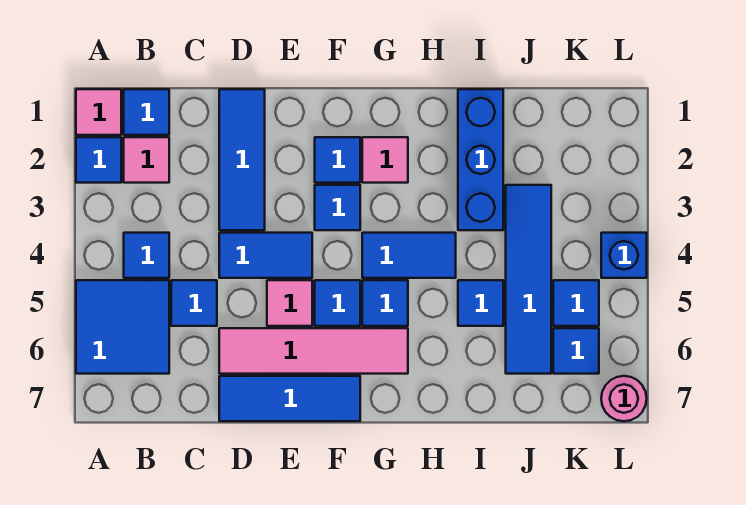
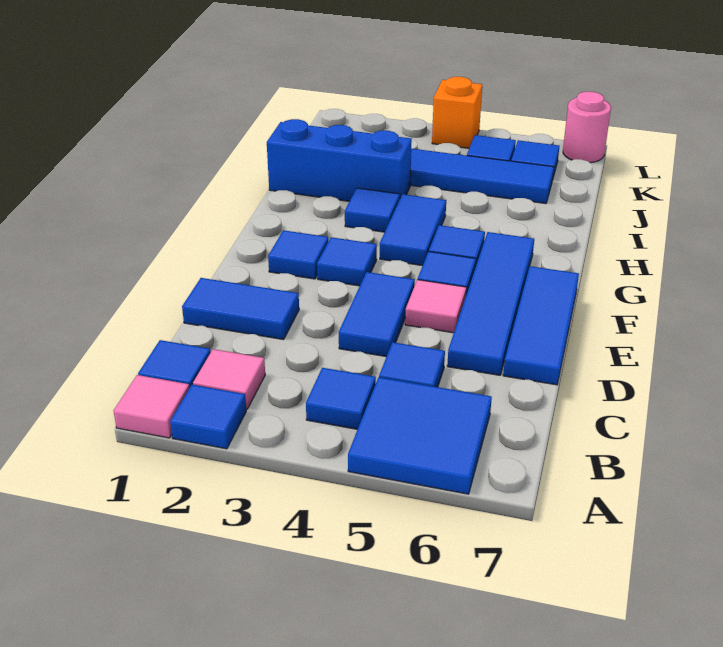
blue 1x3 tile [219,89,265,230] -> blue 1x2 tile [182,278,299,340]
pink 1x4 tile [219,328,408,374] -> blue 1x4 tile [447,232,534,375]
pink 1x1 tile [362,137,408,183] -> none
blue 1x1 tile [458,280,503,326] -> blue 1x1 tile moved to [345,188,400,232]
blue 1x1 brick [601,233,647,278] -> orange 1x1 brick [432,77,482,148]

